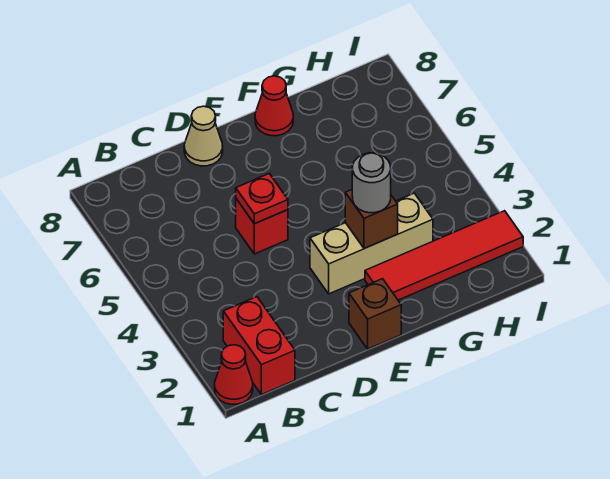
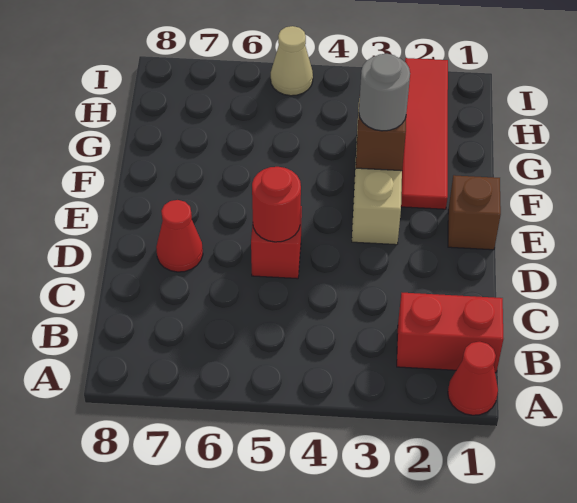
red 1x1 plate [236,174,288,224] -> red 1x1 round brick [252,167,301,242]
tan 1x1 cone [184,106,223,166] -> tan 1x1 cone moved to [271,26,313,96]
red 1x1 cone [255,76,293,136] -> red 1x1 cone moved to [156,200,203,272]

